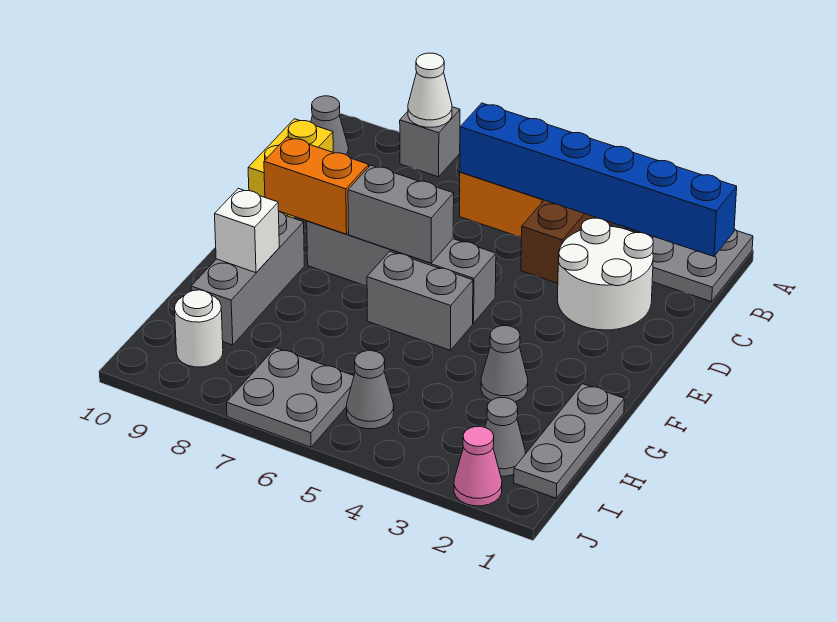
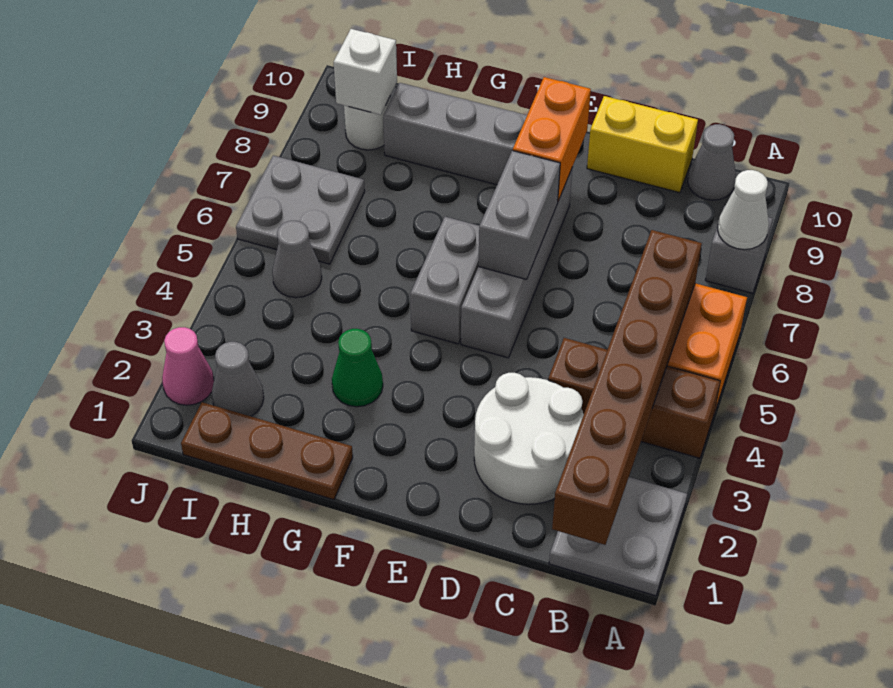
blue 1x6 brick [460,103,737,256] -> brown 1x6 brick [552,230,702,545]
grey 1x3 plate [514,384,624,498] -> brown 1x3 plate [181,402,353,500]
grey 1x1 cone [481,326,528,402] -> green 1x1 cone [332,329,383,407]
white 1x1 brick [215,188,279,273] -> white 1x1 brick moved to [334,29,397,115]

